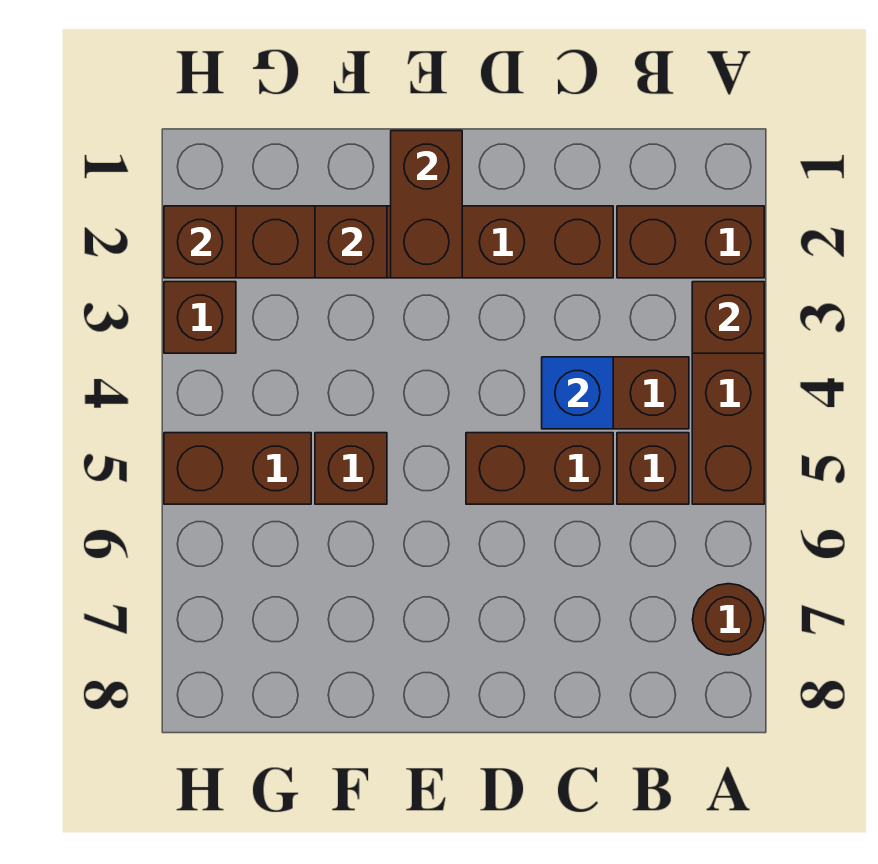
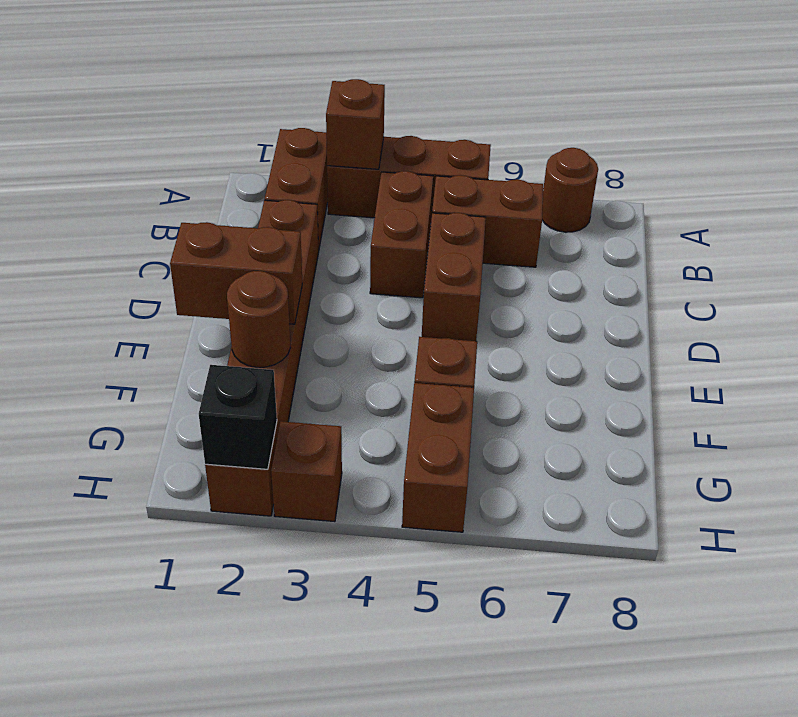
brown 1x1 brick [617,433,689,504] -> brown 1x2 brick [432,175,543,267]
blue 1x1 brick [542,357,613,429] -> none
brown 1x1 brick [315,206,387,278] -> brown 1x1 round brick [227,271,291,367]
brown 1x1 brick [164,206,236,278] -> black 1x1 brick [198,365,277,469]

